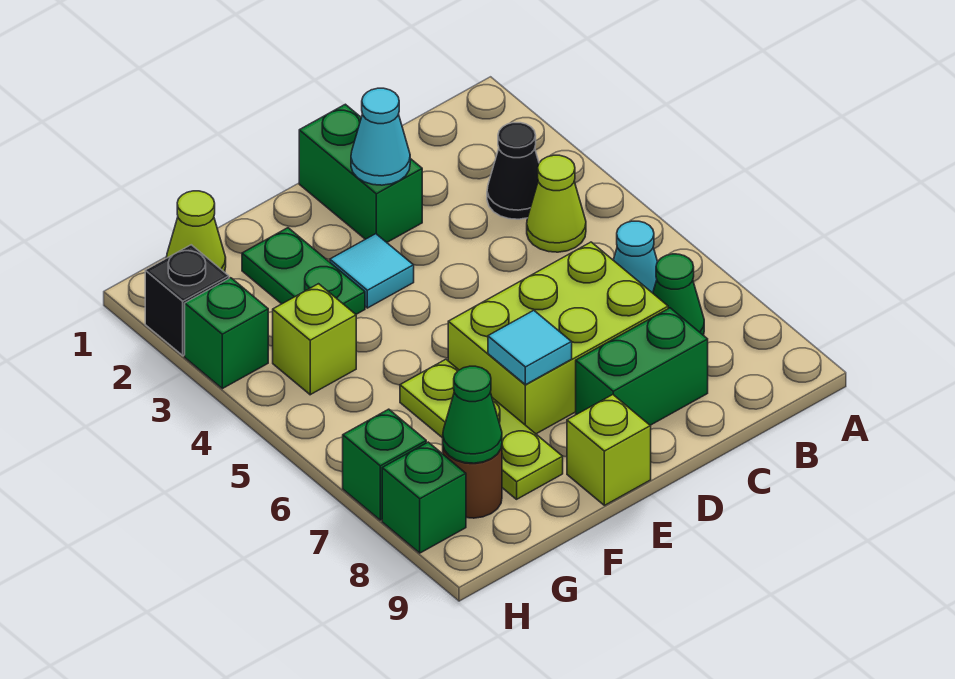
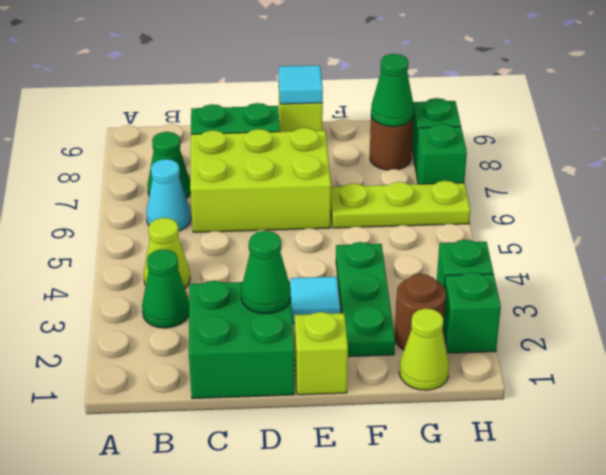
black 1x1 cone [487,123,539,219] -> green 1x1 cone [142,249,189,328]
green 1x2 brick [299,104,422,242] -> green 2x2 brick [189,281,294,399]
cyan 1x1 cone [351,88,410,185] -> green 1x1 cone [241,231,291,314]
cyan 1x1 tile [488,310,572,385] -> cyan 1x1 tile moved to [279,65,323,104]
green 1x2 plate [242,228,365,314] -> green 1x3 plate [336,242,395,357]
lime 1x3 plate [400,359,563,499] -> lime 1x3 plate turned to [331,181,470,228]
none -> brown 1x1 round brick [395,274,446,350]
lime 1x1 brick [273,284,356,395] -> lime 1x1 brick moved to [295,312,348,395]
black 1x1 brick [145,245,229,356] -> green 1x1 brick [443,272,501,353]

